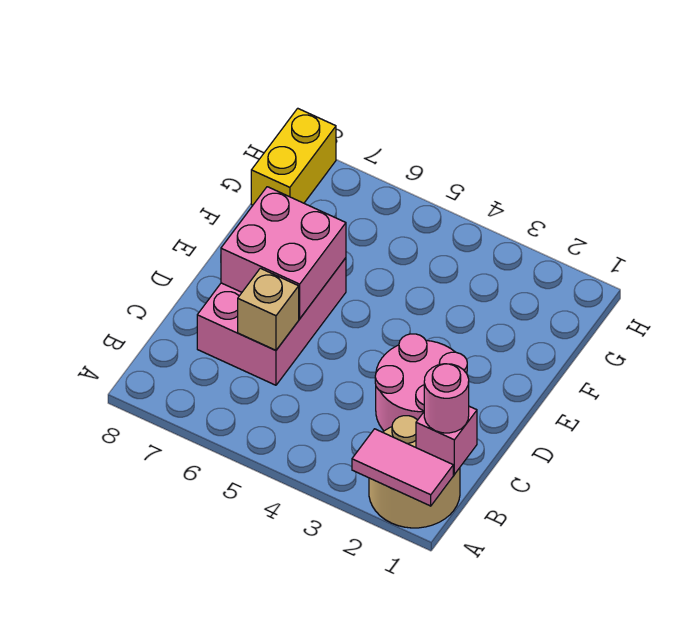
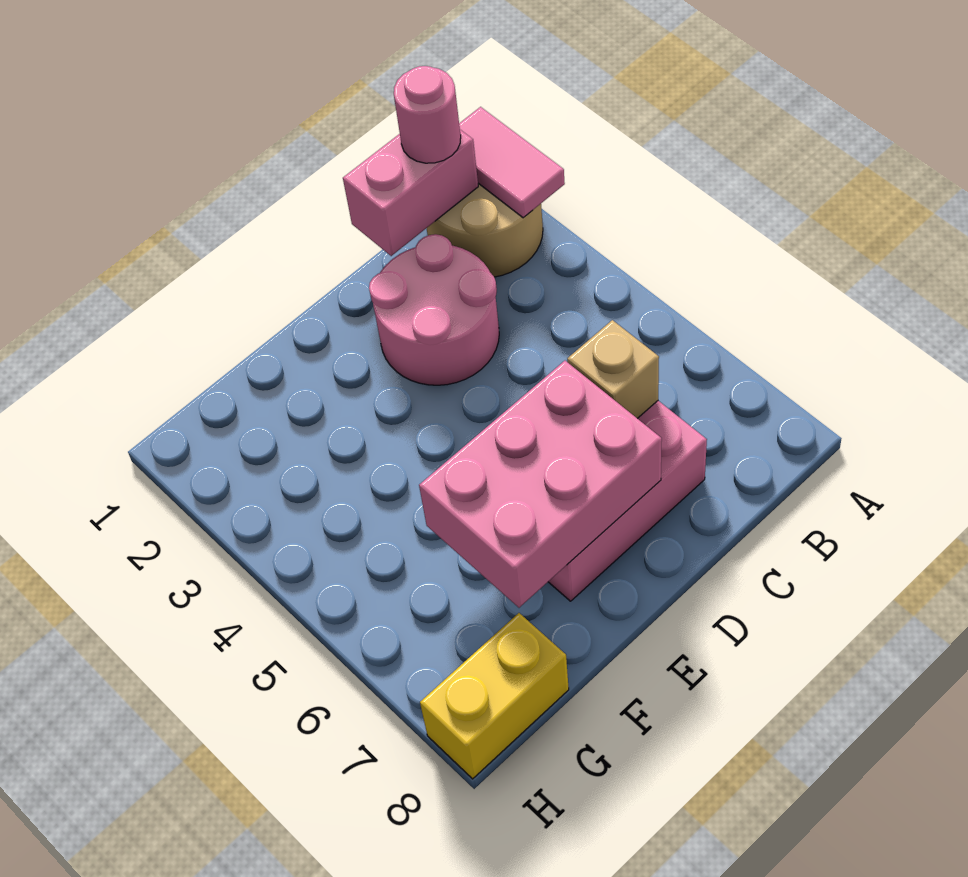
pink 1x1 brick [416,406,477,474] -> pink 1x2 brick [343,130,478,256]
pink 2x2 brick [221,187,346,319] -> pink 2x3 brick [419,361,662,608]

